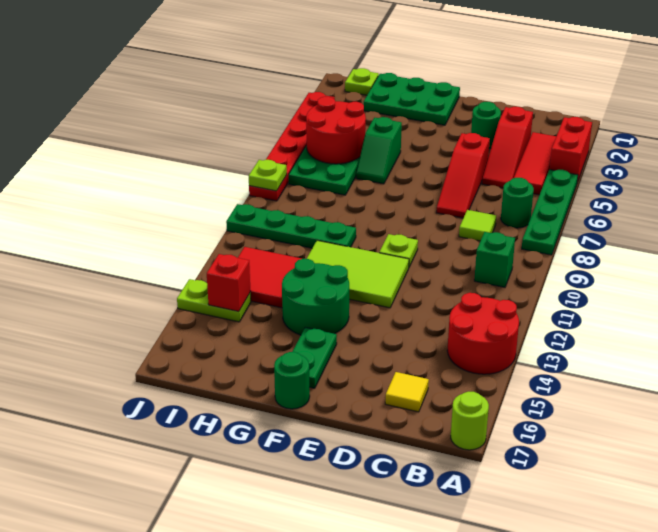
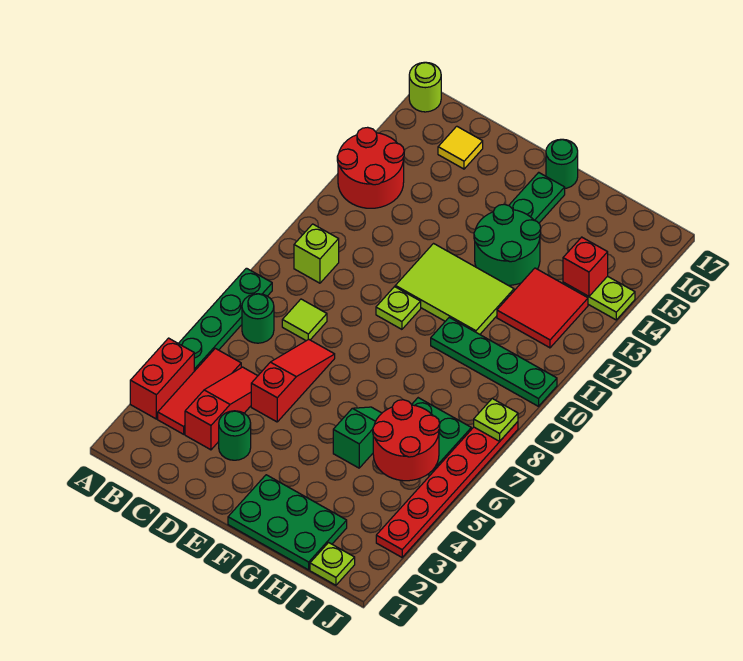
green 1x1 brick [474,232,515,287] -> lime 1x1 brick [294,224,339,283]

